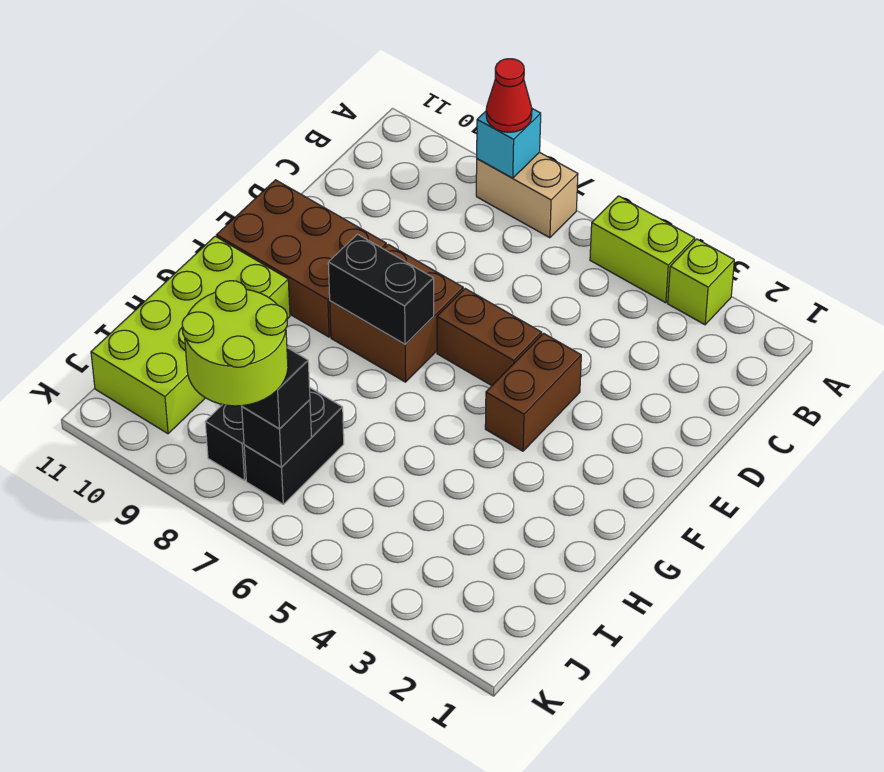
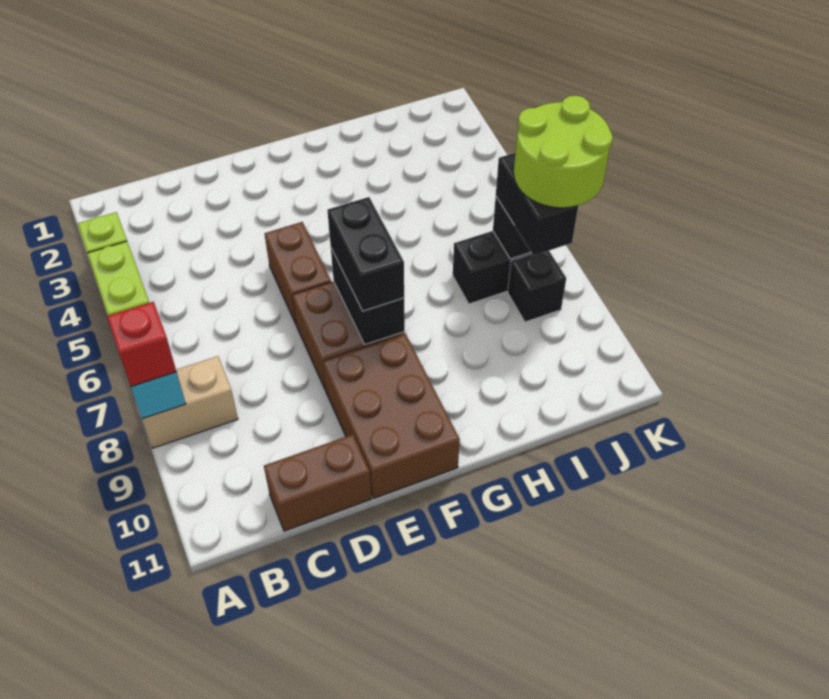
tan 1x2 brick [476,152,578,238] -> tan 1x2 brick turned to [142,356,238,448]
red 1x1 cone [486,59,532,132] -> red 1x1 brick [107,302,176,386]
brown 1x2 brick [485,333,581,451] -> brown 1x2 brick moved to [264,434,371,531]
none -> black 1x2 brick [327,197,404,311]
lime 2x4 brick [91,236,290,434] -> none

